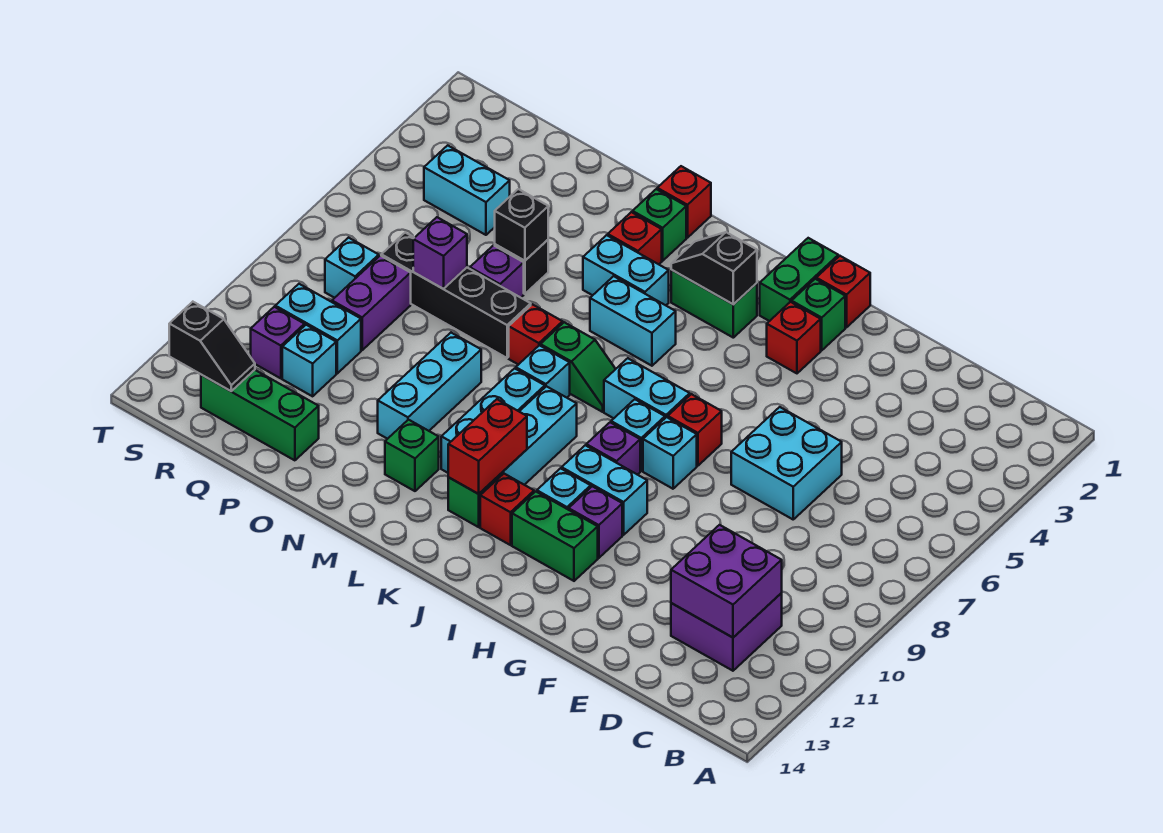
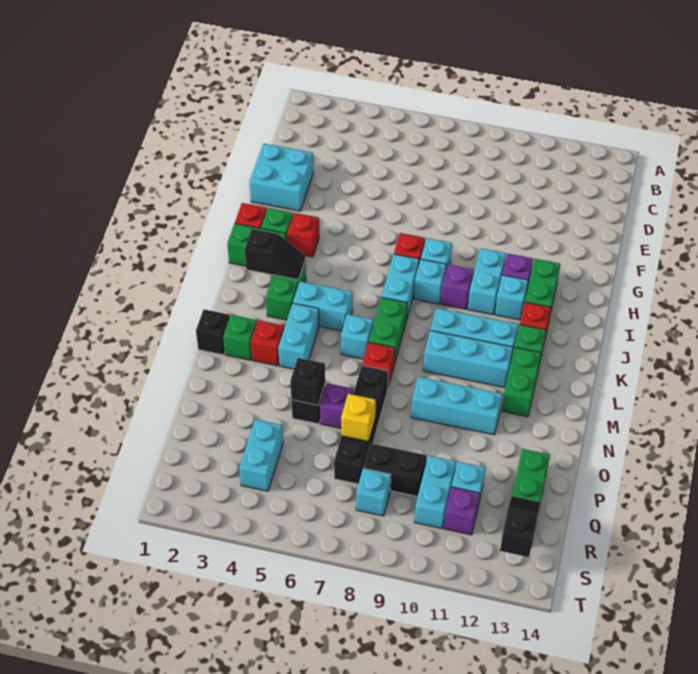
purple 2x2 brick [671,593,782,671] -> none
purple 2x2 brick [671,525,782,637] -> none
cyan 2x2 brick [731,407,842,519] -> cyan 2x2 brick moved to [249,143,313,211]
black 1x2 slope [671,232,757,305] -> black 1x2 slope turned to [245,229,305,280]
cyan 1x2 brick [590,276,676,366] -> cyan 1x2 brick turned to [293,281,353,331]
green 1x2 slope [540,322,615,412] -> green 1x2 brick [369,297,407,365]
red 1x2 brick [448,399,527,494] -> none
cyan 1x1 brick [516,345,570,398] -> cyan 1x1 brick moved to [341,314,373,359]
red 1x1 brick [657,166,711,238] -> black 1x1 brick [196,309,230,355]
green 1x1 brick [385,420,439,491] -> green 1x2 brick [502,347,541,417]
purple 1x1 brick [413,217,467,289] -> yellow 1x1 brick [341,394,376,442]
purple 1x2 brick [332,256,411,350] -> black 1x2 brick [363,443,427,496]

